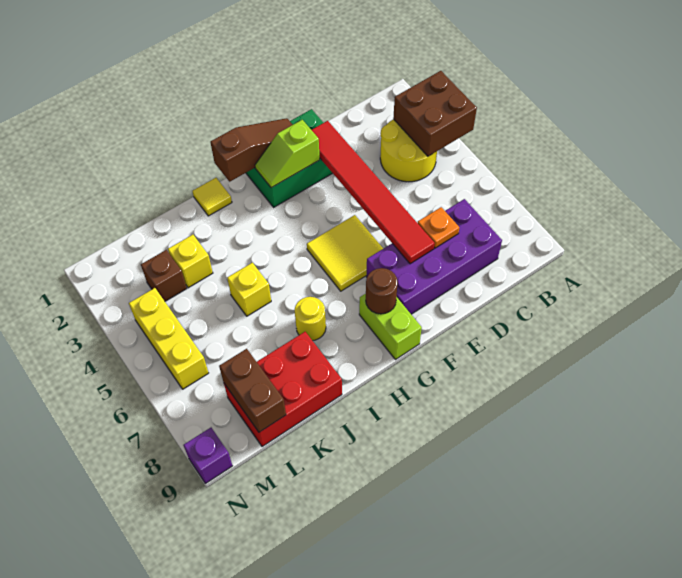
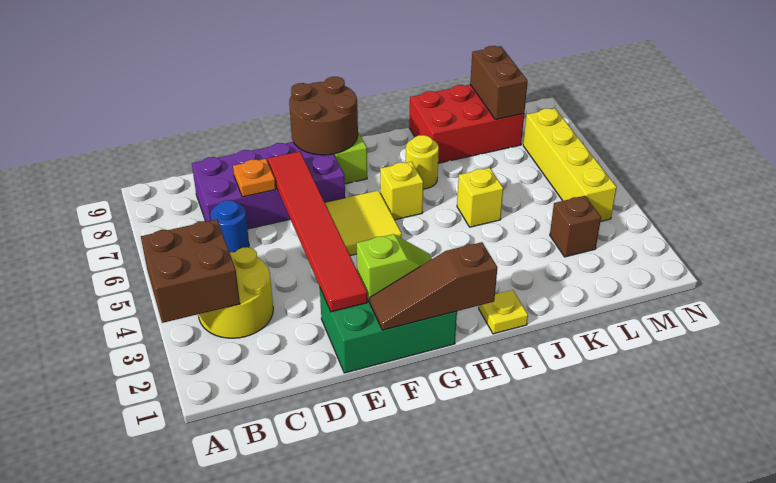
none -> blue 1x1 round brick [211,200,249,252]
brown 1x1 round brick [366,268,398,314] -> brown 2x2 round brick [289,77,358,155]
yellow 1x1 tile [193,178,232,216] -> yellow 1x1 plate [479,290,528,334]
yellow 1x1 brick [168,235,213,288] -> yellow 1x1 brick moved to [380,162,423,220]
yellow 1x3 brick [129,288,208,389] -> yellow 1x4 brick [523,108,617,222]
purple 1x1 brick [183,428,232,484] -> none

